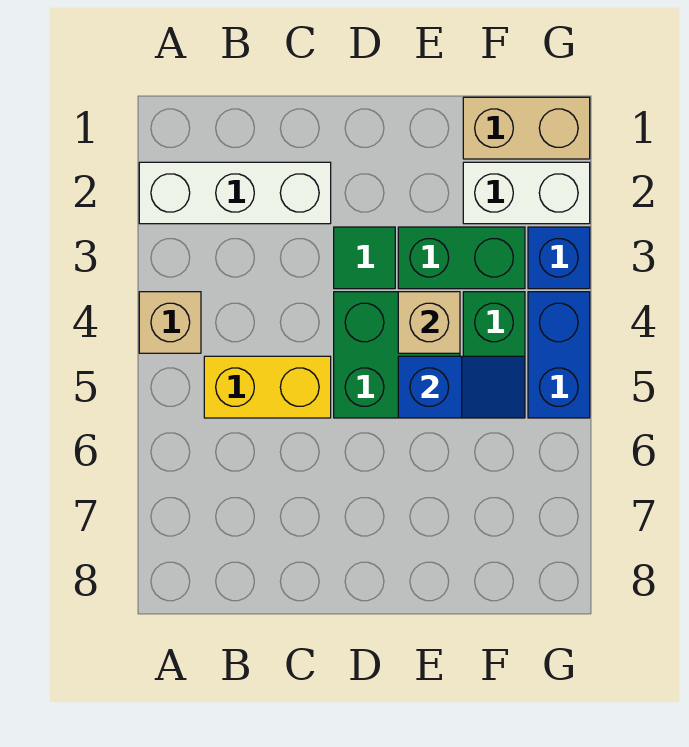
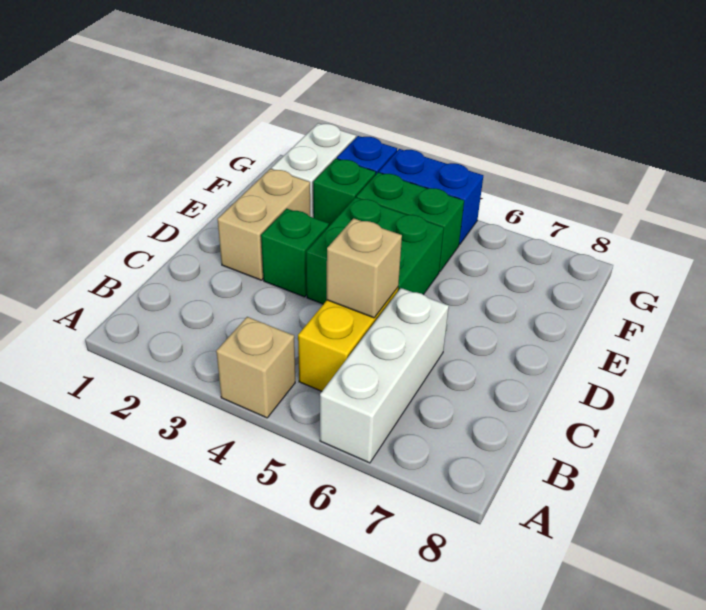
white 1x3 brick [139,162,331,224] -> white 1x3 brick moved to [320,288,449,463]
green 1x1 tile [334,227,395,289] -> green 1x1 brick [261,209,329,297]
green 1x2 brick [398,227,525,289] -> green 1x1 brick [313,159,376,226]
tan 1x1 brick [398,292,460,353] -> tan 1x1 brick moved to [327,218,402,318]
blue 1x2 slope [398,356,525,418] -> none
tan 1x2 brick [463,97,590,159] -> tan 1x2 brick moved to [218,169,310,280]

